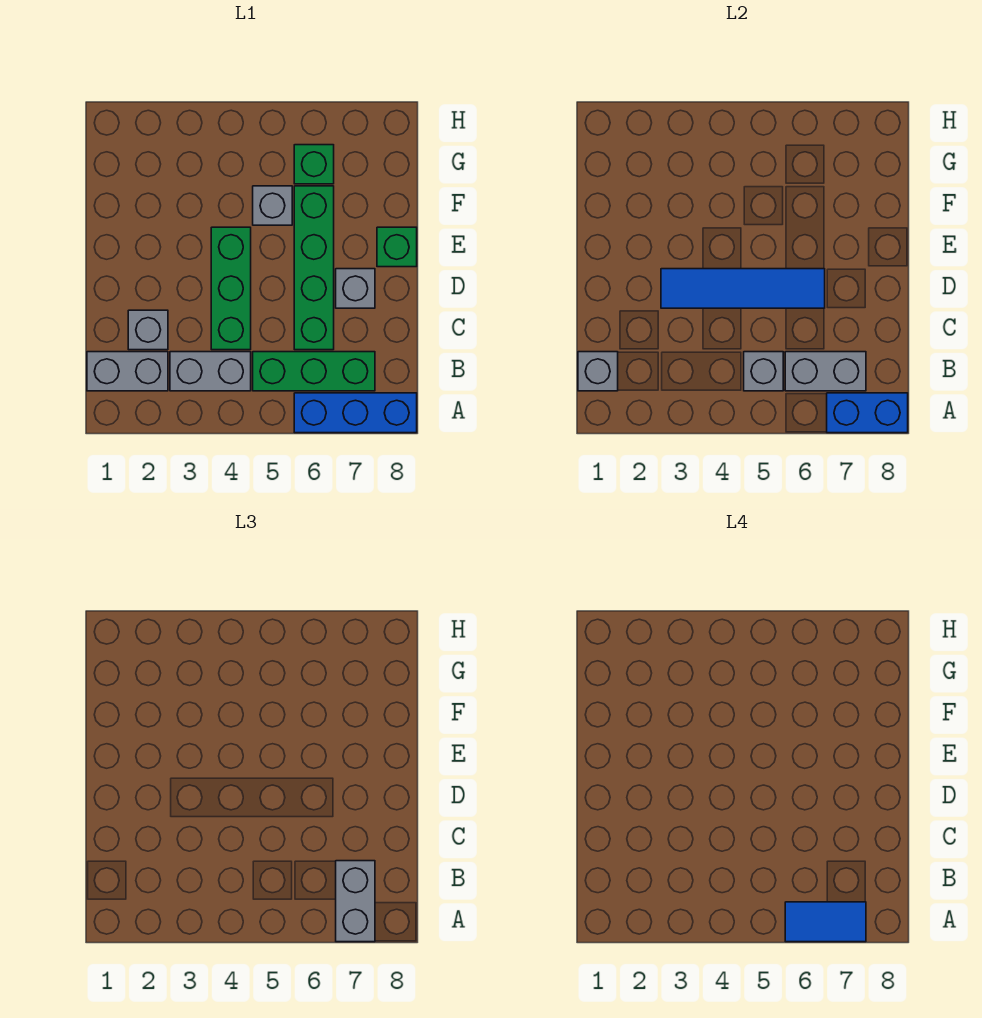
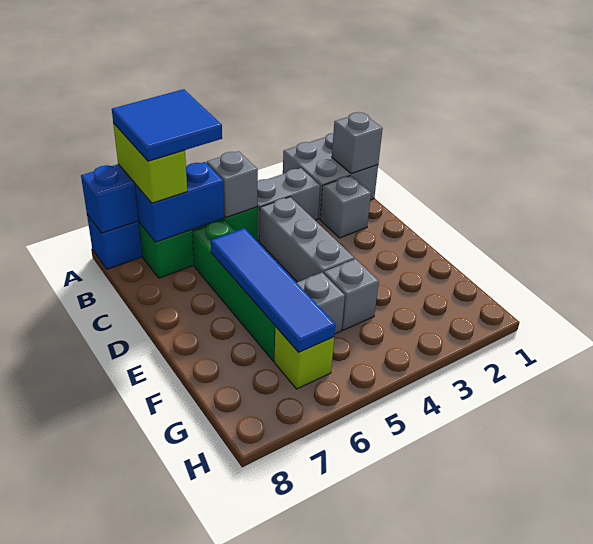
blue 1x2 tile [785,902,866,942] -> blue 2x2 tile [112,89,222,161]
grey 1x2 brick [336,861,375,942] -> lime 1x2 brick [113,123,187,203]
grey 1x2 brick [87,352,168,391] -> grey 2x2 brick [283,133,378,219]
grey 1x2 brick [785,352,866,391] -> blue 1x2 brick [135,162,224,242]
green 1x3 brick [211,227,251,350] -> grey 1x3 brick [259,197,354,282]
blue 1x4 tile [661,269,825,308] -> blue 1x4 tile turned to [211,228,335,352]
grey 1x1 brick [336,269,375,308] -> grey 1x1 brick moved to [324,259,379,330]
green 1x1 brick [377,227,417,267] -> none
green 1x1 brick [294,145,334,184] -> lime 1x1 brick [274,327,334,389]

